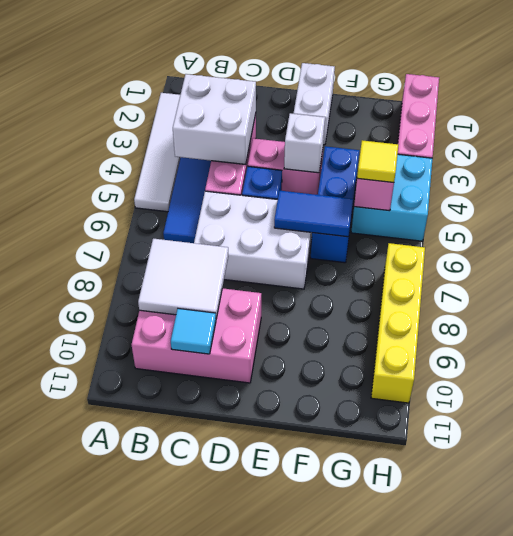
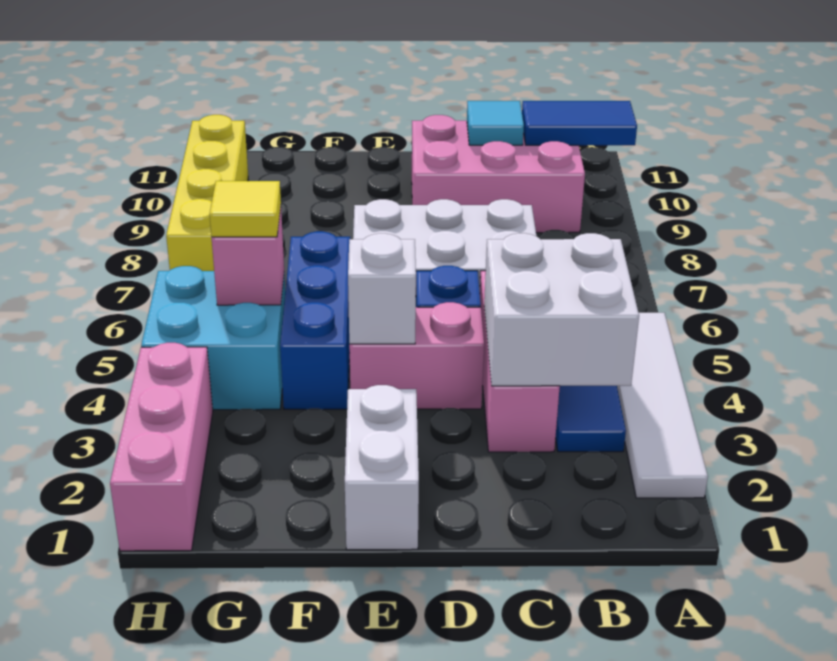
white 2x2 tile [138,239,228,318] -> none
blue 1x2 tile [274,191,353,237] -> blue 1x2 tile moved to [522,101,637,145]

